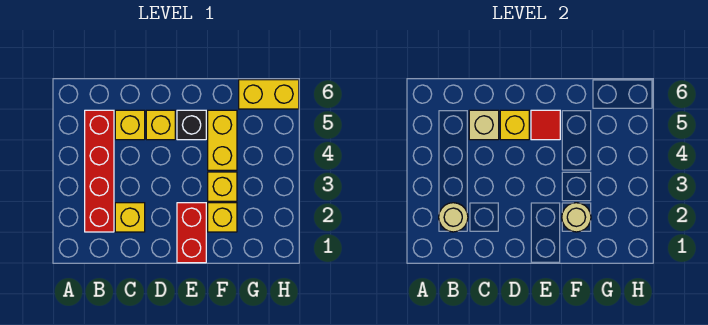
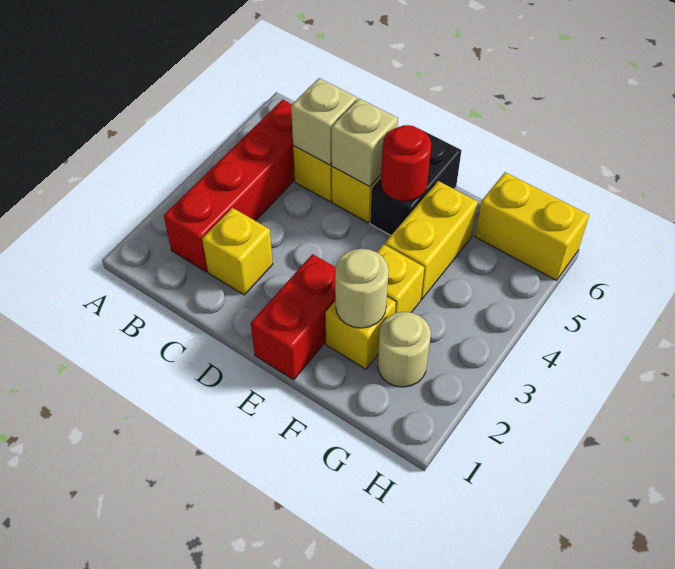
tan 1x1 round brick [439,203,468,232] -> tan 1x1 round brick moved to [378,312,431,387]
yellow 1x1 brick [500,110,529,140] -> tan 1x1 brick [332,98,398,187]
black 1x1 brick [177,110,206,140] -> black 1x2 brick [370,131,461,235]
red 1x1 tile [531,110,560,140] -> red 1x1 round brick [381,125,432,201]

